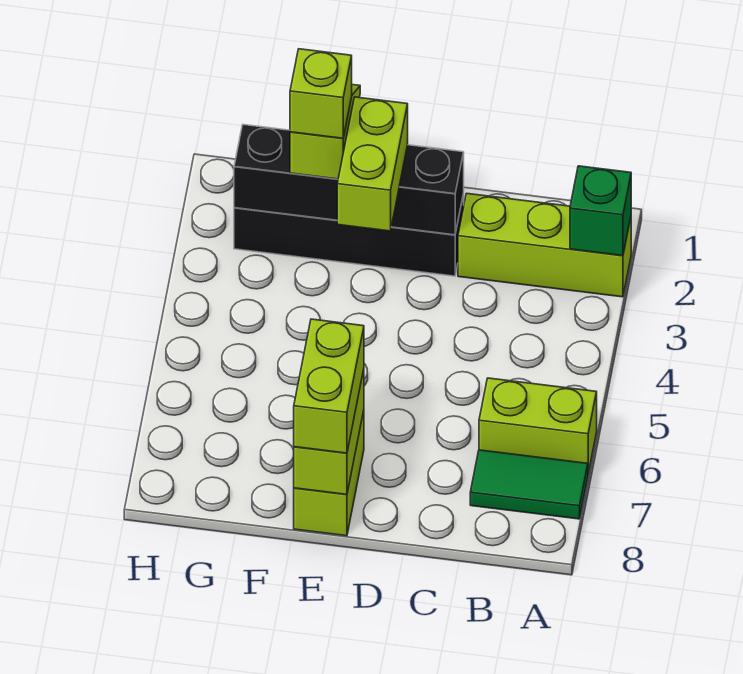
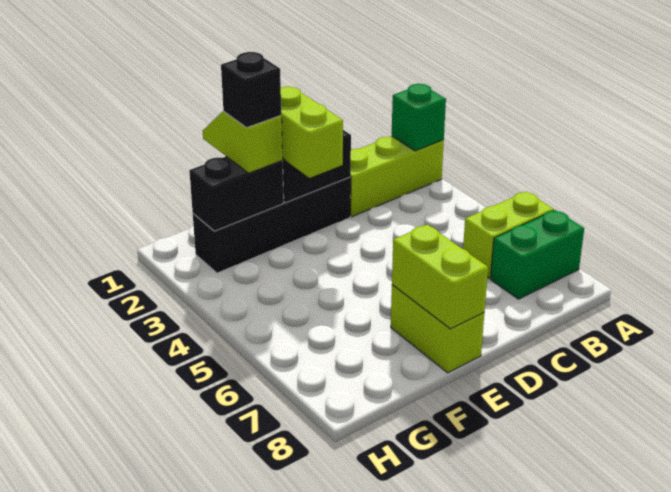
green 1x2 tile [470,450,588,519] -> green 1x2 brick [491,210,584,299]
lime 1x2 brick [294,319,364,453] -> none
lime 1x1 brick [290,49,352,138] -> black 1x1 brick [221,52,281,128]

